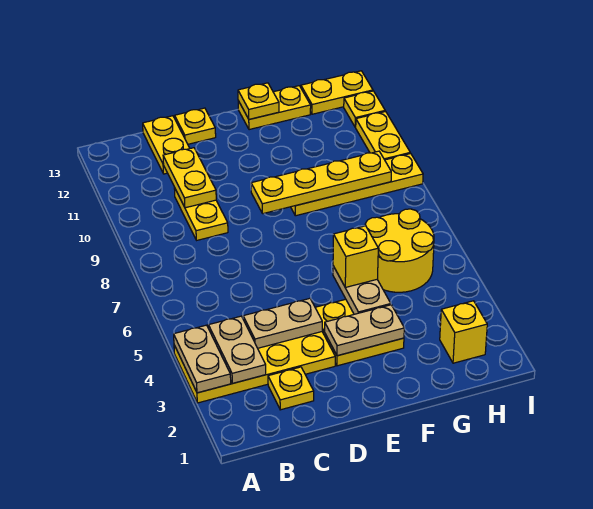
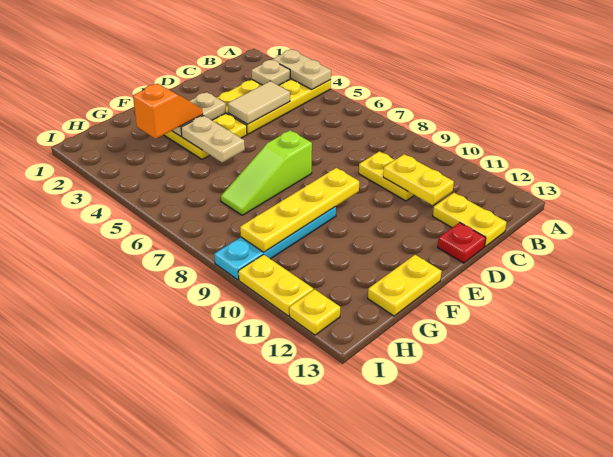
tan 1x2 plate [209,316,266,383] -> tan 1x1 plate [251,60,290,85]
yellow 1x1 plate [268,367,314,410] -> none
tan 1x2 plate [243,298,322,348] -> tan 1x2 tile [228,81,290,124]
yellow 1x1 plate [175,108,216,144] -> red 1x1 plate [438,223,486,263]
none -> lime 1x3 slope [221,130,312,215]
none -> orange 1x2 slope [133,84,203,139]
yellow 1x1 brick [333,226,378,287] -> none
yellow 1x4 plate [291,153,423,216] -> cyan 1x4 plate [214,207,336,280]
yellow 1x1 plate [238,83,279,119] -> none
yellow 2x2 round brick [365,209,434,292] -> none
yellow 1x1 brick [440,301,487,363] -> none
yellow 1x2 plate [301,71,373,114] -> none

